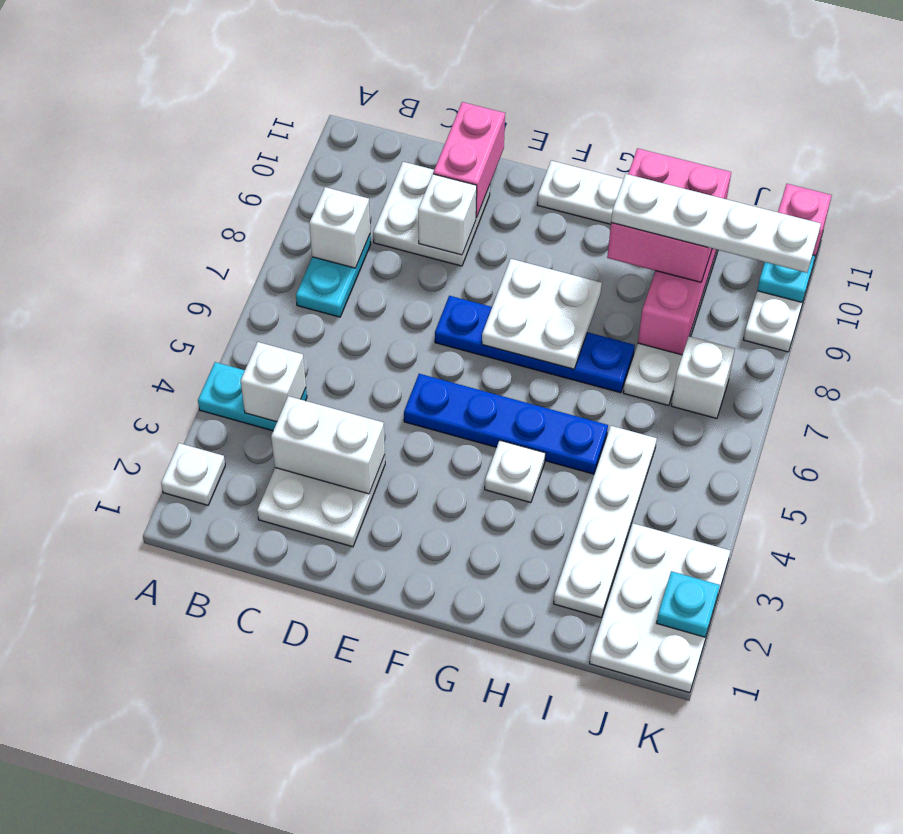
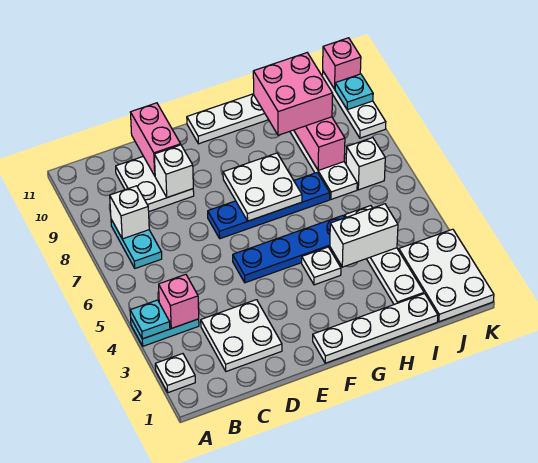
white 1x1 brick [241,342,306,422] -> pink 1x1 brick [159,274,199,328]
white 1x2 brick [271,396,385,494] -> white 1x2 brick moved to [330,204,398,267]
white 1x4 plate [611,174,821,273] -> white 1x4 plate moved to [313,294,438,363]
cyan 1x1 plate [657,571,720,637] -> cyan 1x1 plate moved to [130,300,170,339]

